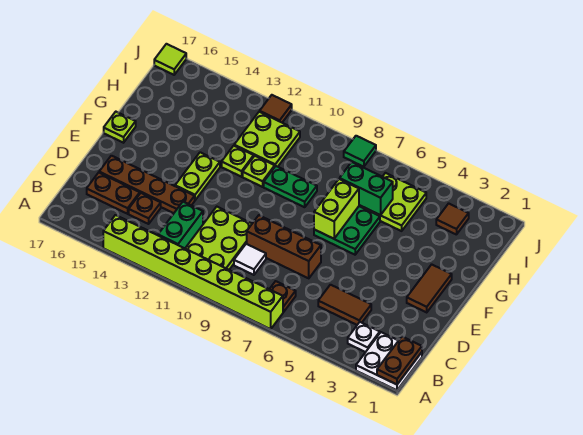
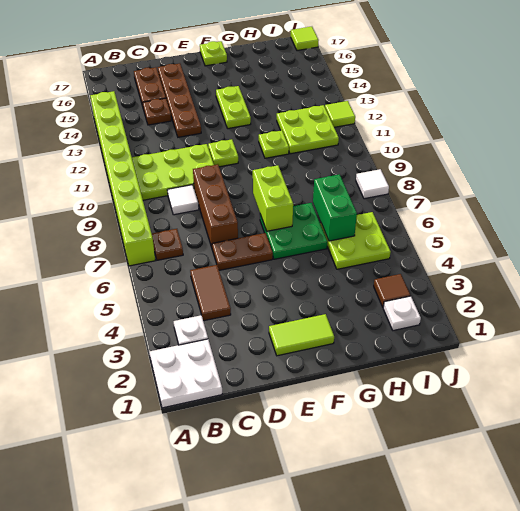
brown 1x2 plate [377,337,422,385] -> brown 1x2 plate moved to [212,233,273,270]
green 1x2 brick [158,202,203,248] -> none
brown 1x2 tile [407,264,452,312] -> lime 1x2 tile [269,314,334,356]
lime 1x2 plate [175,152,220,200] -> lime 1x2 plate turned to [216,86,251,129]
lime 1x2 brick [314,179,359,239] -> lime 1x2 brick turned to [253,165,293,231]
green 1x2 plate [264,166,317,207] -> none
lime 1x1 plate [222,146,254,177] -> lime 1x1 plate moved to [208,139,238,167]
none -> white 1x1 plate [383,296,421,331]
green 1x1 tile [344,136,376,167] -> white 1x1 tile [356,169,389,199]
brown 1x1 tile [260,95,292,122] -> lime 1x1 tile [325,101,355,127]

